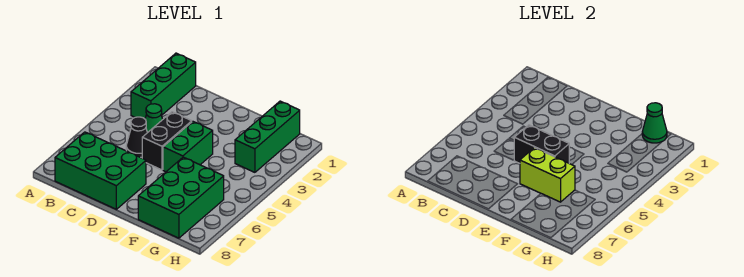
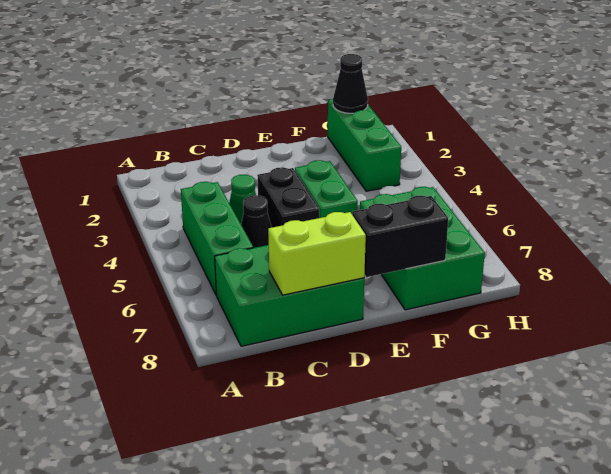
green 1x3 brick [131,53,196,119] -> green 1x3 brick moved to [181,182,253,294]
black 1x2 brick [514,125,569,163] -> black 1x2 brick moved to [352,196,448,277]
lime 1x2 brick [520,148,575,202] -> lime 1x2 brick moved to [268,212,366,295]
green 1x1 cone [642,103,667,143] -> black 1x1 cone [333,54,368,113]

